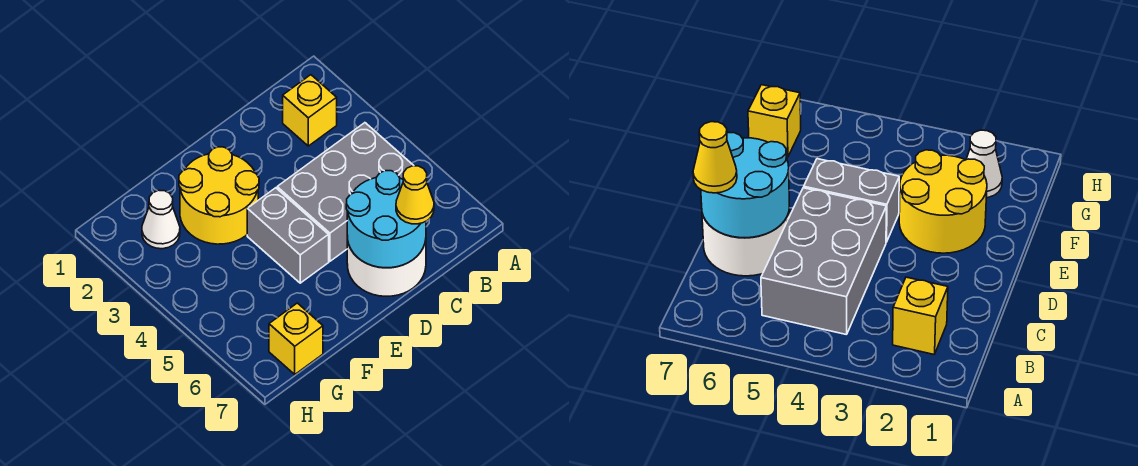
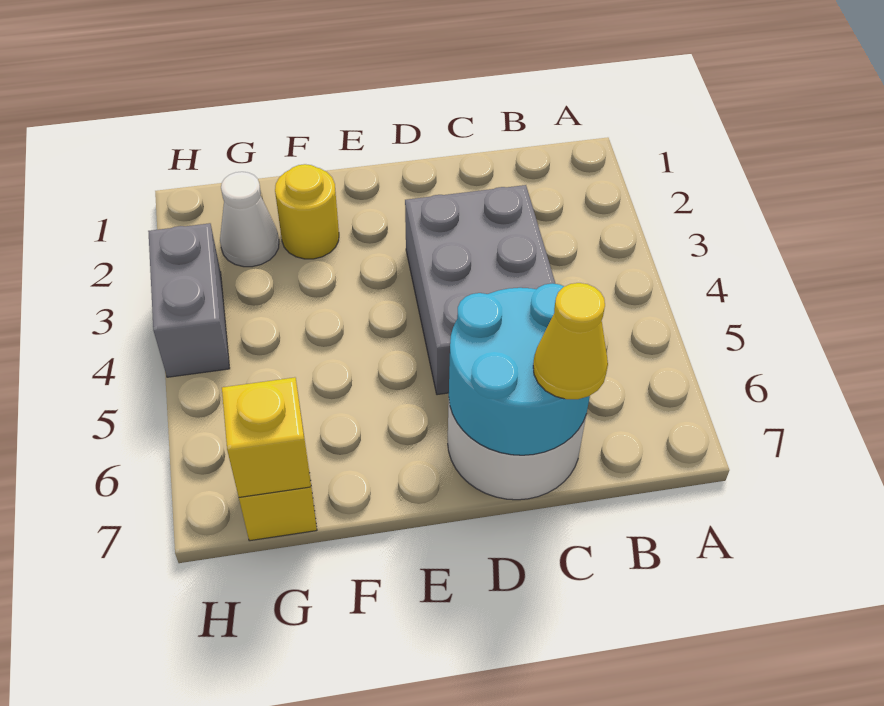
yellow 1x1 brick [283,75,337,146] -> yellow 1x1 brick moved to [222,377,311,497]
grey 2x3 brick [277,123,414,261] -> grey 2x3 brick turned to [405,185,555,395]
yellow 2x2 round brick [179,147,259,244] -> yellow 1x1 round brick [275,164,339,259]
grey 1x2 brick [247,188,329,283] -> grey 1x2 brick moved to [148,223,230,377]

